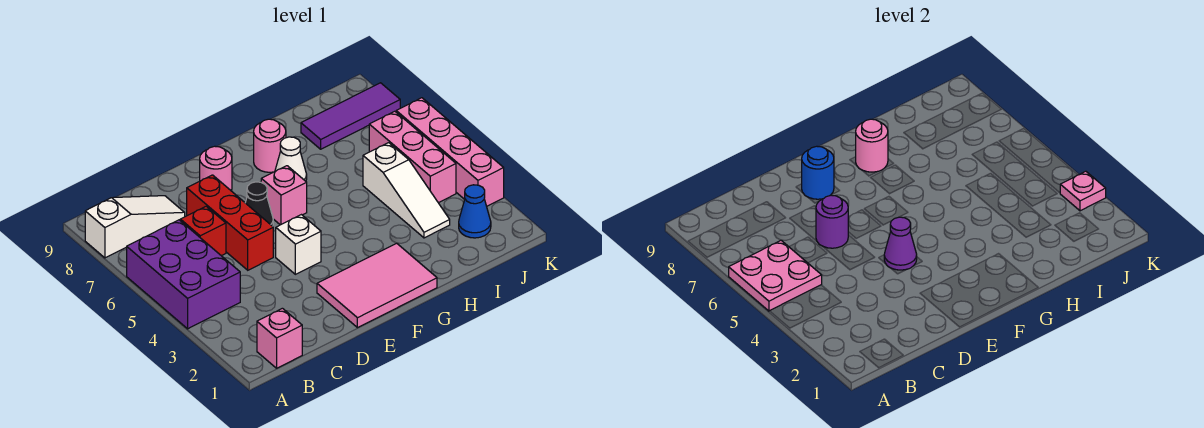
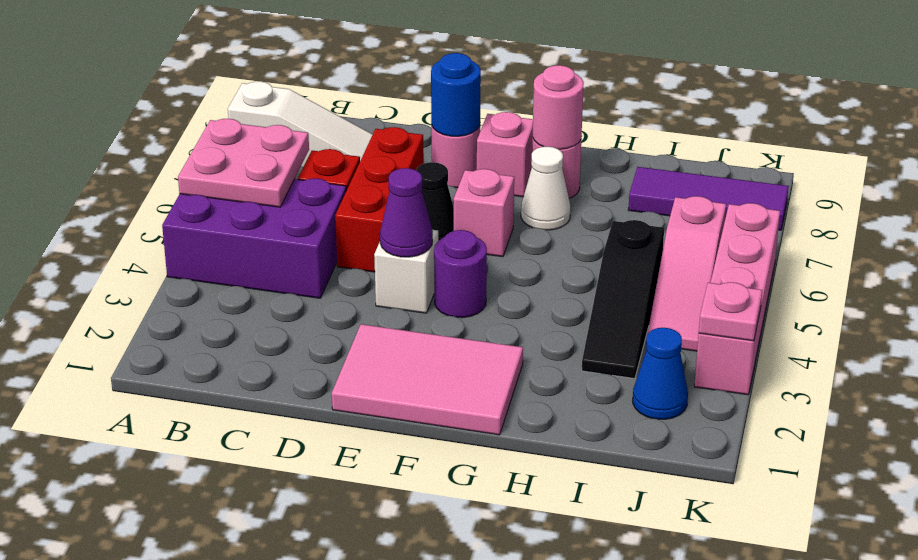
purple 2x3 brick [127,220,240,329] -> purple 2x3 brick turned to [162,178,346,298]
pink 1x1 brick [257,308,302,368] -> pink 1x1 brick moved to [477,112,533,197]
purple 1x1 round brick [816,195,848,248] -> purple 1x1 round brick moved to [434,230,487,318]
white 1x3 slope [363,143,450,238] -> black 1x3 slope [582,220,664,379]
pink 1x3 brick [369,111,456,203] -> pink 1x3 slope [647,196,726,351]

